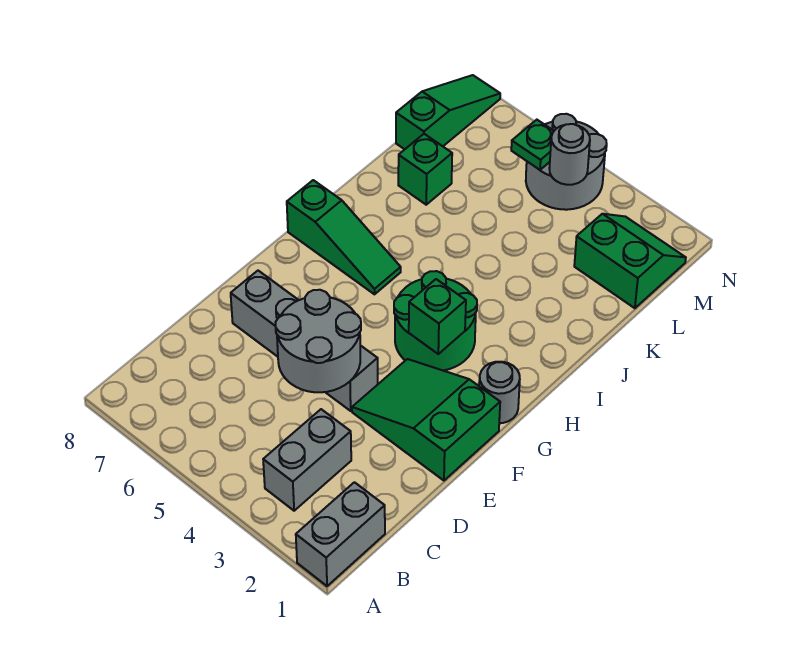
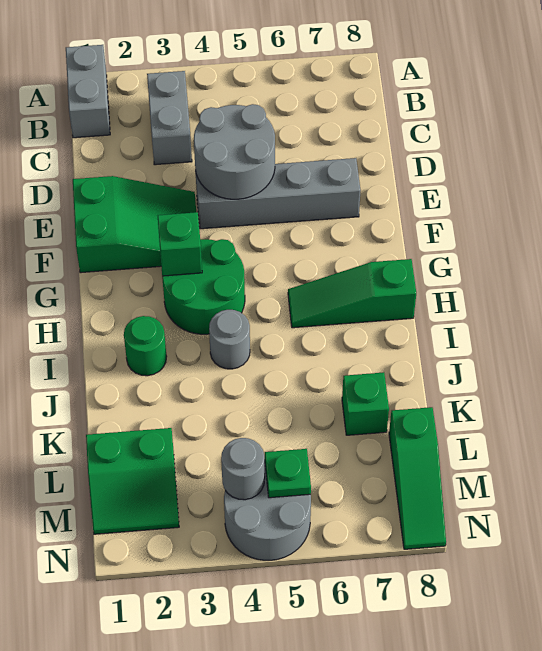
grey 1x1 round brick [479,362,520,423] -> grey 1x1 round brick moved to [209,310,250,369]
none -> green 1x1 round brick [124,316,167,376]

